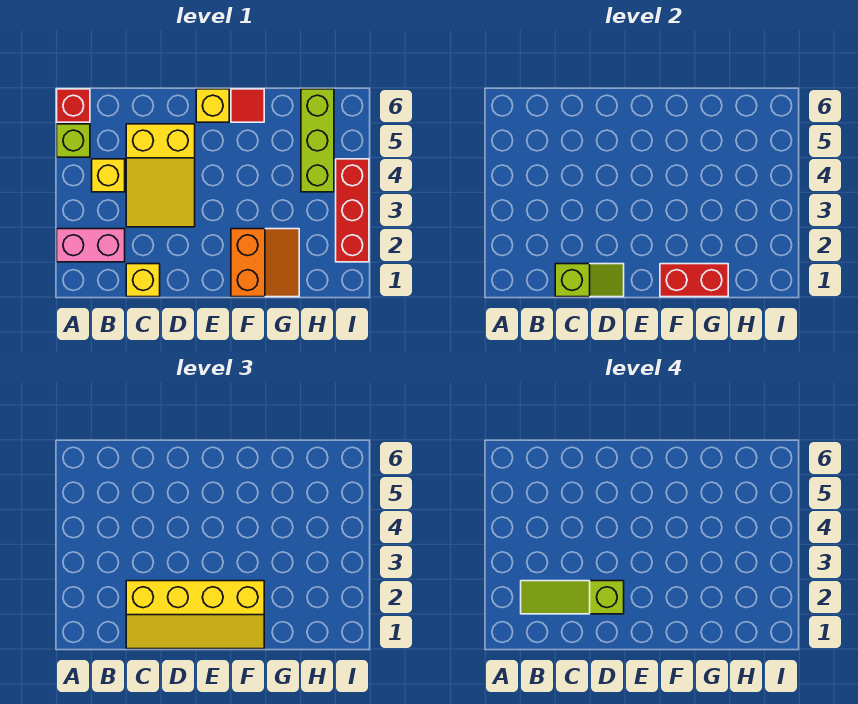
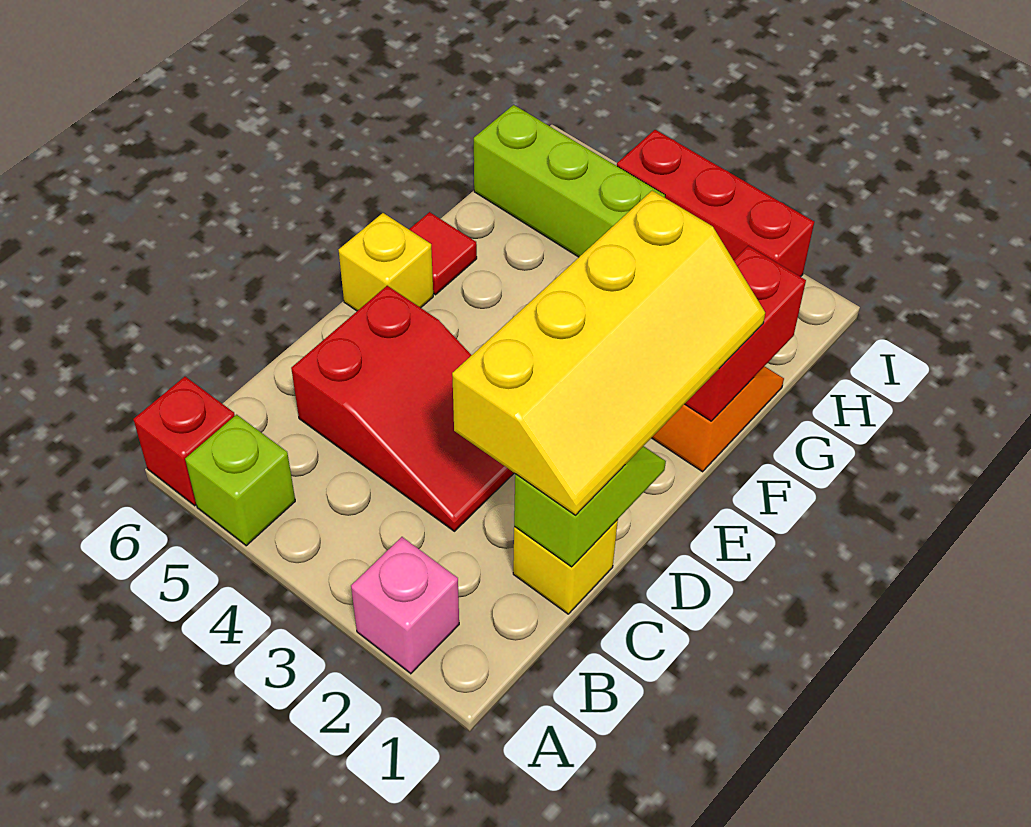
pink 1x2 brick [57,229,125,262] -> pink 1x1 brick [351,537,459,674]
lime 1x3 slope [521,581,624,614] -> none
yellow 1x1 brick [92,159,125,192] -> none
yellow 2x3 slope [126,124,195,227] -> red 2x3 slope [291,286,514,531]

